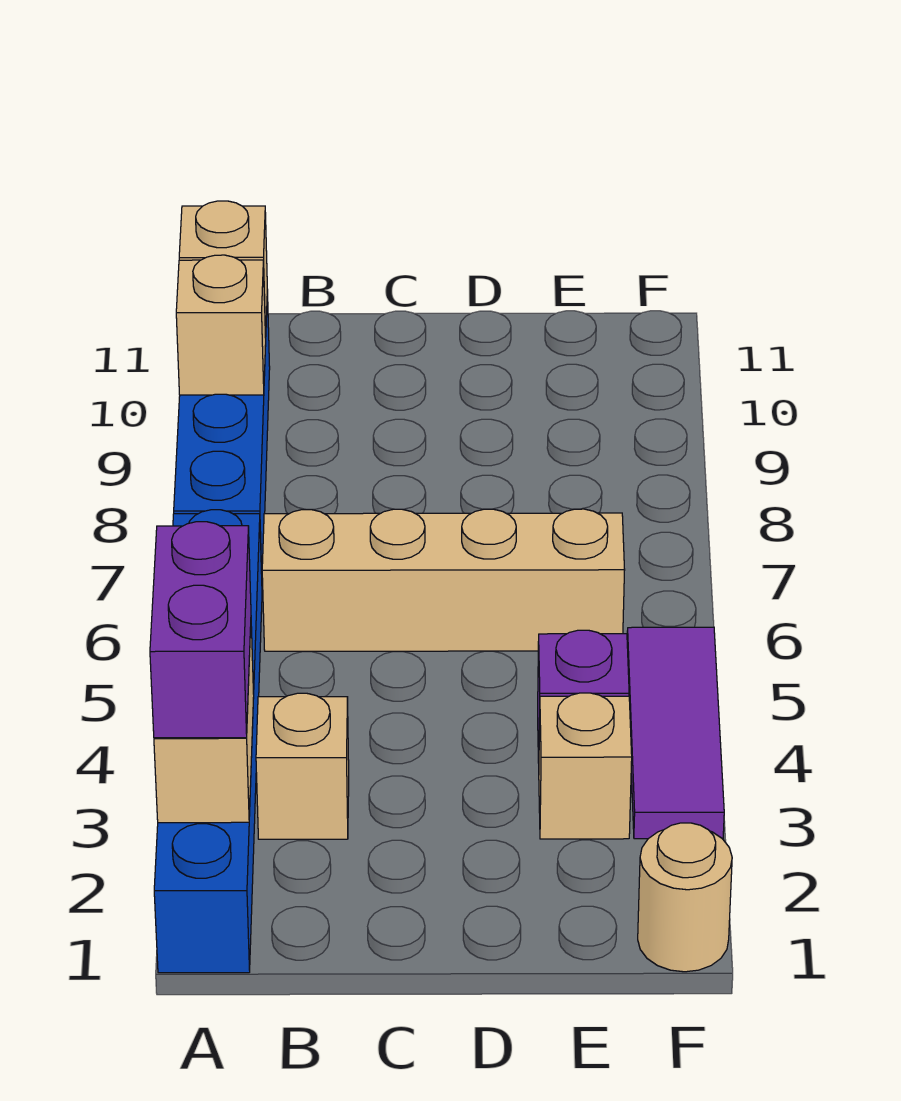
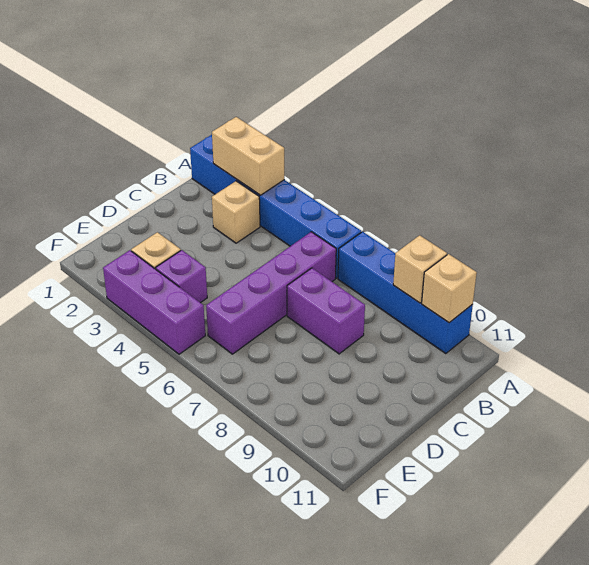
purple 1x2 brick [150,522,251,738] -> purple 1x2 brick moved to [287,268,365,354]
tan 1x4 brick [262,509,625,651] -> purple 1x4 brick [206,232,336,354]
tan 1x1 round brick [638,823,732,972] -> none
purple 1x3 tile [627,627,724,839] -> purple 1x3 brick [103,250,205,354]

